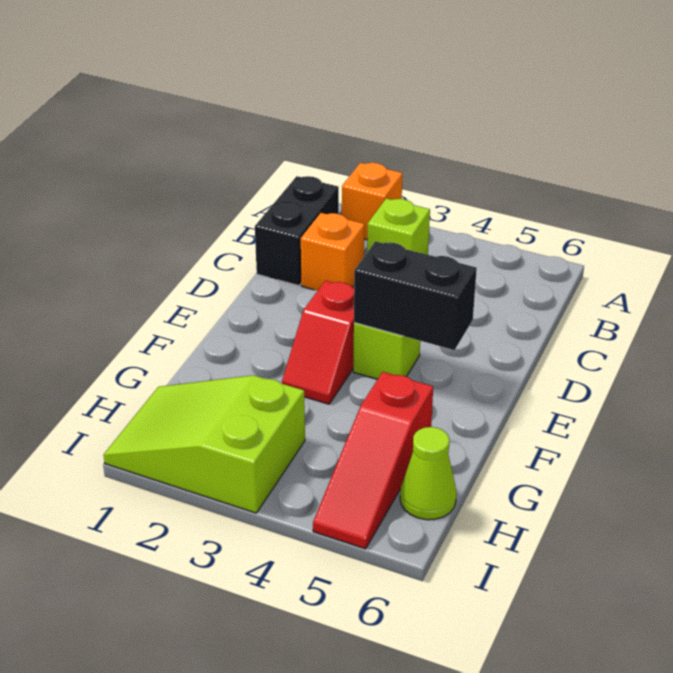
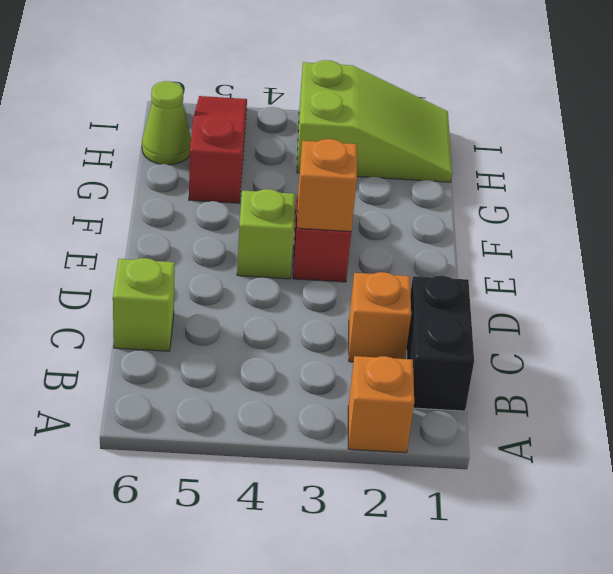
lime 1x1 brick [367,198,430,255] -> lime 1x1 brick moved to [113,258,175,351]
none -> orange 1x1 brick [297,139,357,232]
black 1x2 brick [354,241,477,350] -> none

